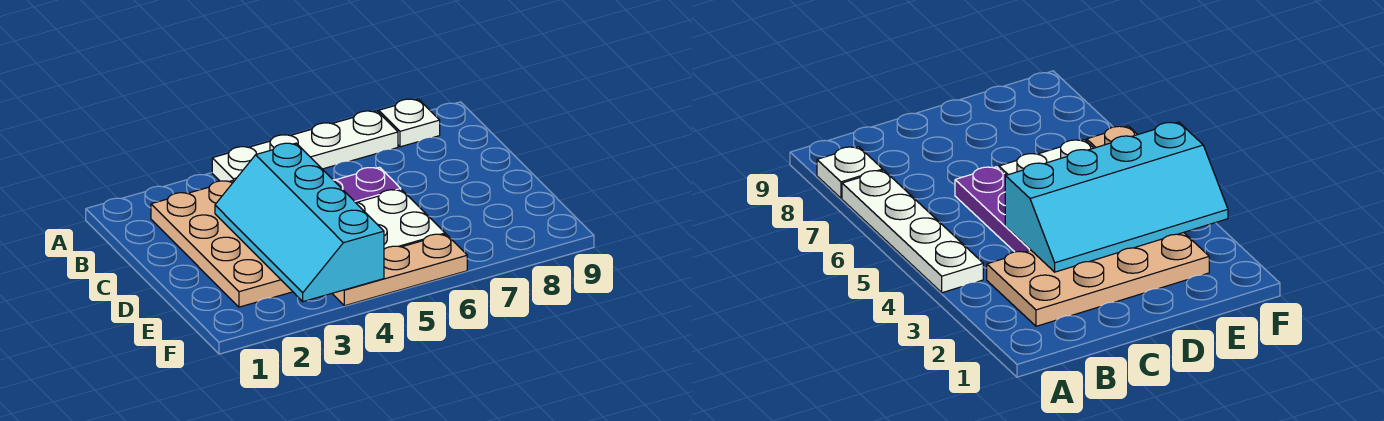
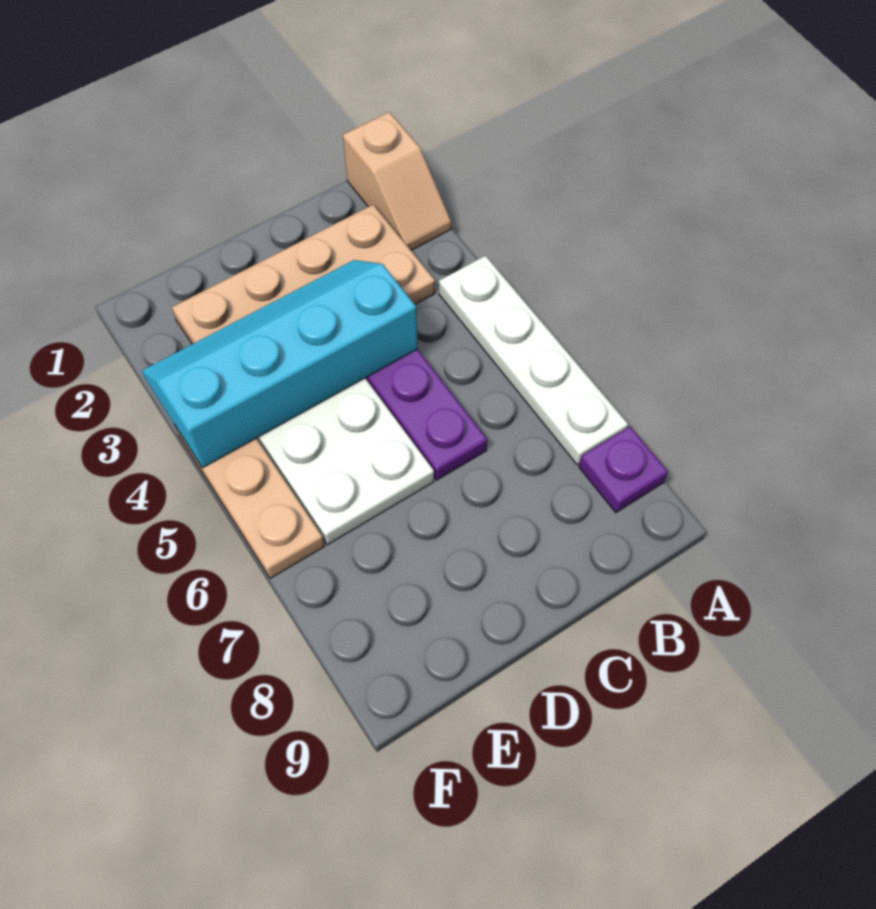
none -> tan 1x2 slope [343,112,451,250]
white 1x1 plate [379,99,440,147] -> purple 1x1 plate [579,427,668,512]

